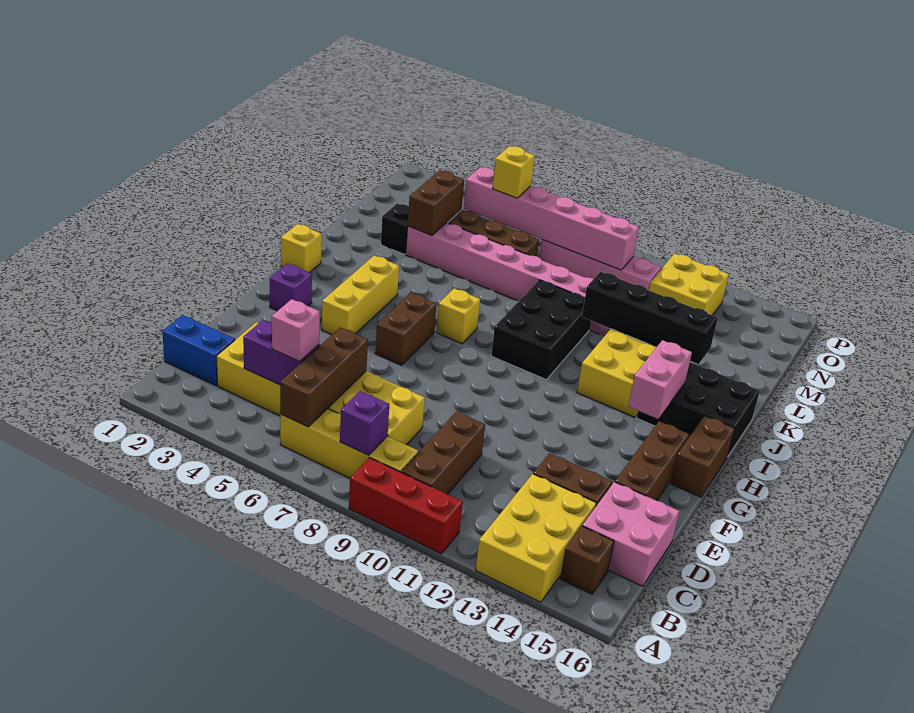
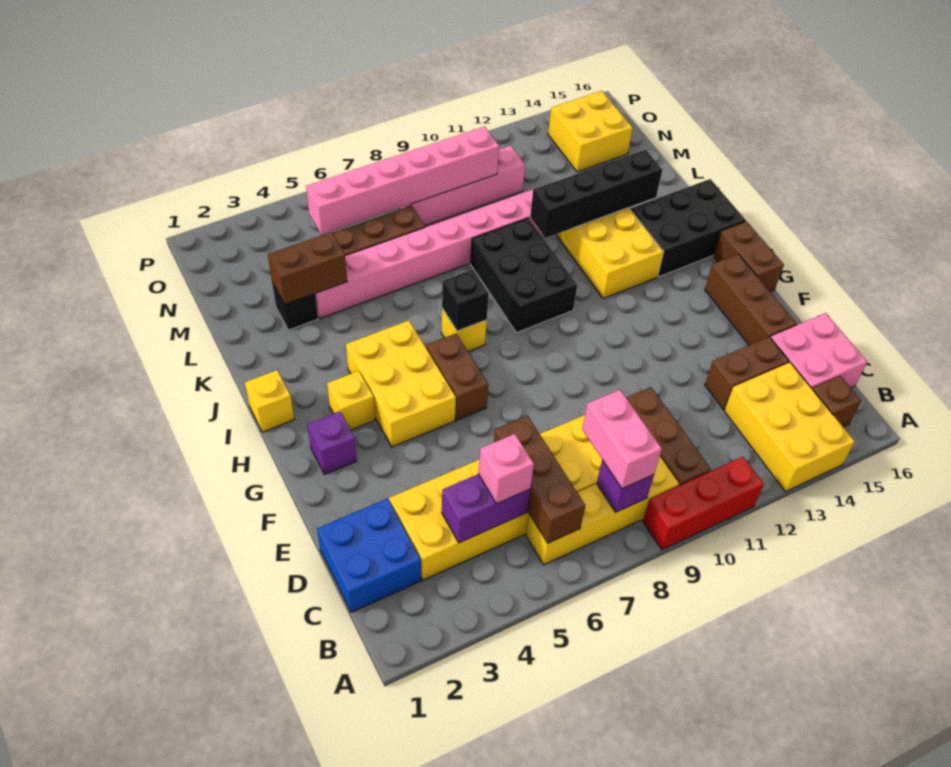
blue 1x2 brick [162,315,235,386] -> blue 2x2 brick [317,498,421,612]
yellow 1x3 brick [322,255,399,335] -> yellow 2x3 brick [346,320,456,447]
pink 1x2 brick [628,340,692,419] -> pink 1x2 brick moved to [582,390,662,489]
none -> black 1x1 brick [442,270,489,331]
brown 1x2 brick [408,170,464,236] -> brown 1x2 brick turned to [268,232,347,304]
yellow 1x1 brick [492,146,535,198] -> yellow 1x1 brick moved to [327,371,375,430]
yellow 2x2 brick [649,254,729,315] -> yellow 2x2 brick moved to [548,91,633,172]

